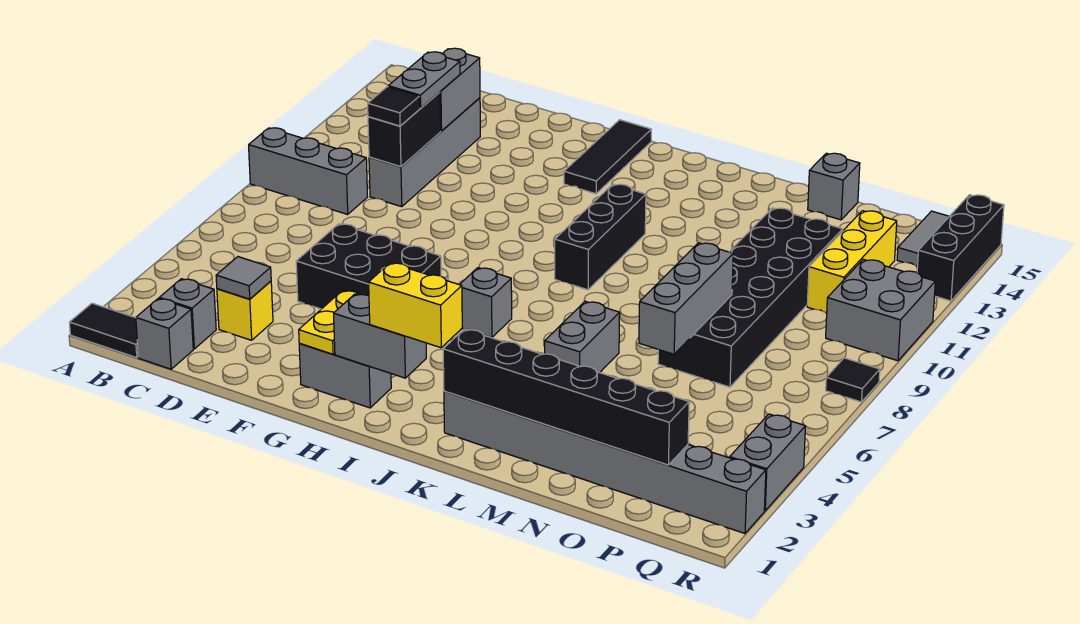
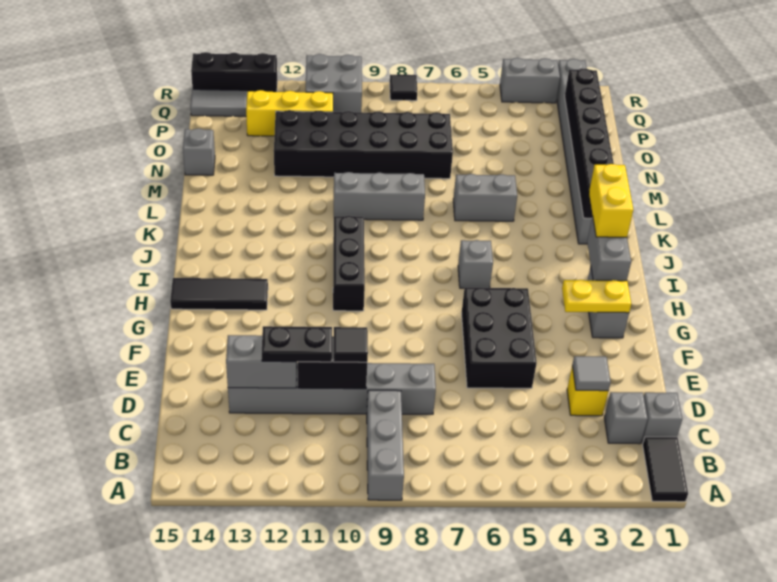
grey 1x4 brick [369,98,480,207] -> grey 1x6 brick [228,363,436,414]
grey 1x2 plate [388,52,460,108] -> black 1x2 plate [262,326,332,362]
black 1x3 brick [555,184,646,290] -> black 1x3 brick turned to [333,216,365,311]
grey 1x3 brick [639,243,733,354] -> grey 1x3 brick moved to [334,172,425,220]

